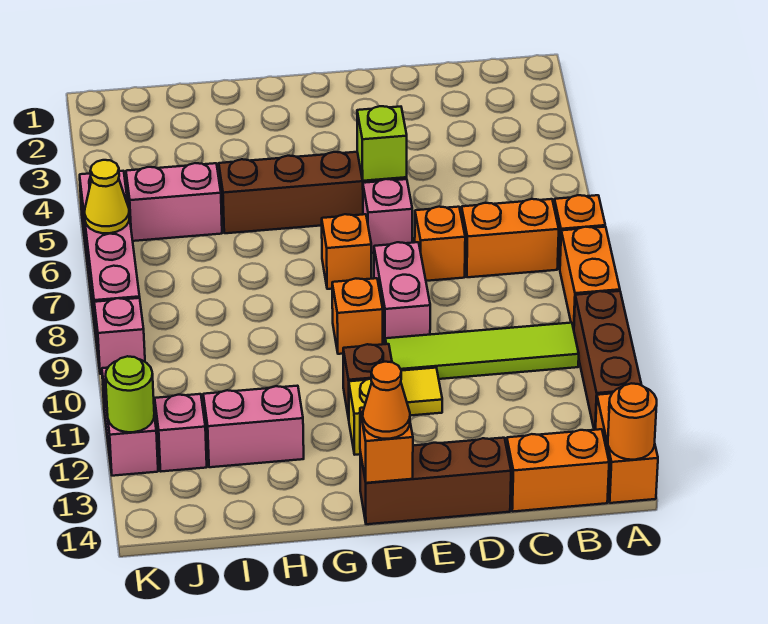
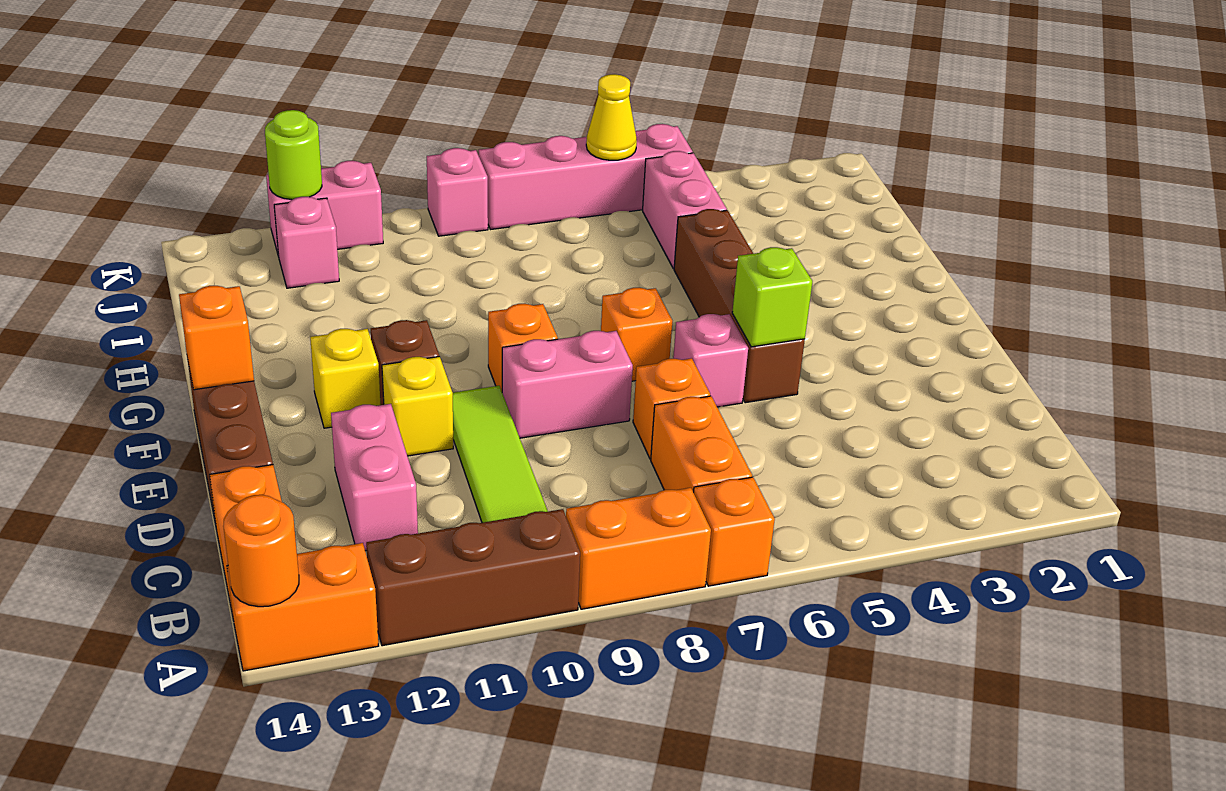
yellow 1x1 tile [401,368,442,416] -> yellow 1x1 brick [382,356,453,456]
orange 1x1 cone [363,362,410,439] -> none
pink 1x2 brick [203,386,304,467] -> pink 1x2 brick moved to [331,404,418,551]

